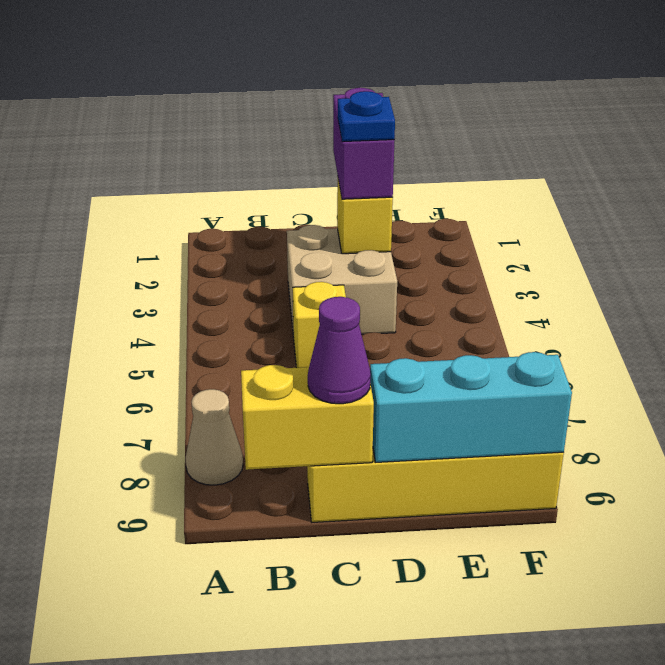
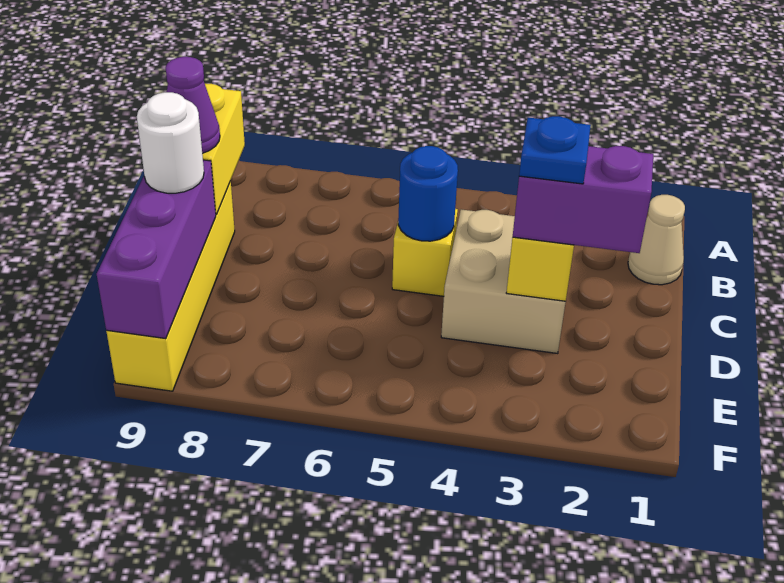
tan 1x1 cone [185,389,243,485] -> tan 1x1 cone moved to [628,195,685,285]
none -> blue 1x1 round brick [398,146,458,241]
cyan 1x3 brick [370,352,572,462] -> purple 1x3 brick [97,160,216,339]
none -> white 1x1 round brick [137,92,204,193]

